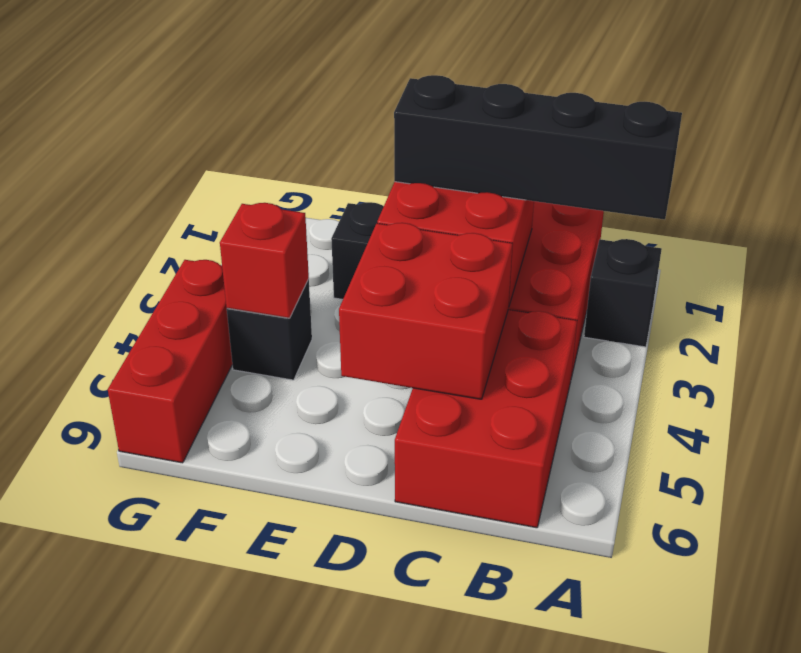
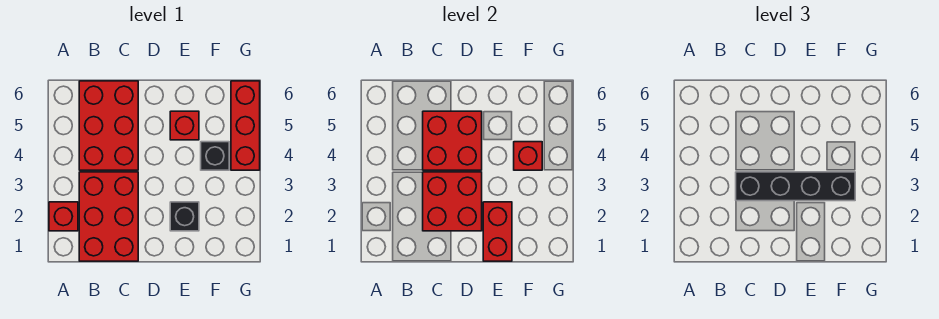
black 1x1 brick [584,239,662,347] -> red 1x1 brick [49,202,78,231]
black 1x4 brick [394,75,682,219] -> black 1x4 brick moved to [736,172,855,201]
none -> red 1x2 brick [483,202,512,261]
none -> red 1x1 brick [170,111,199,140]

